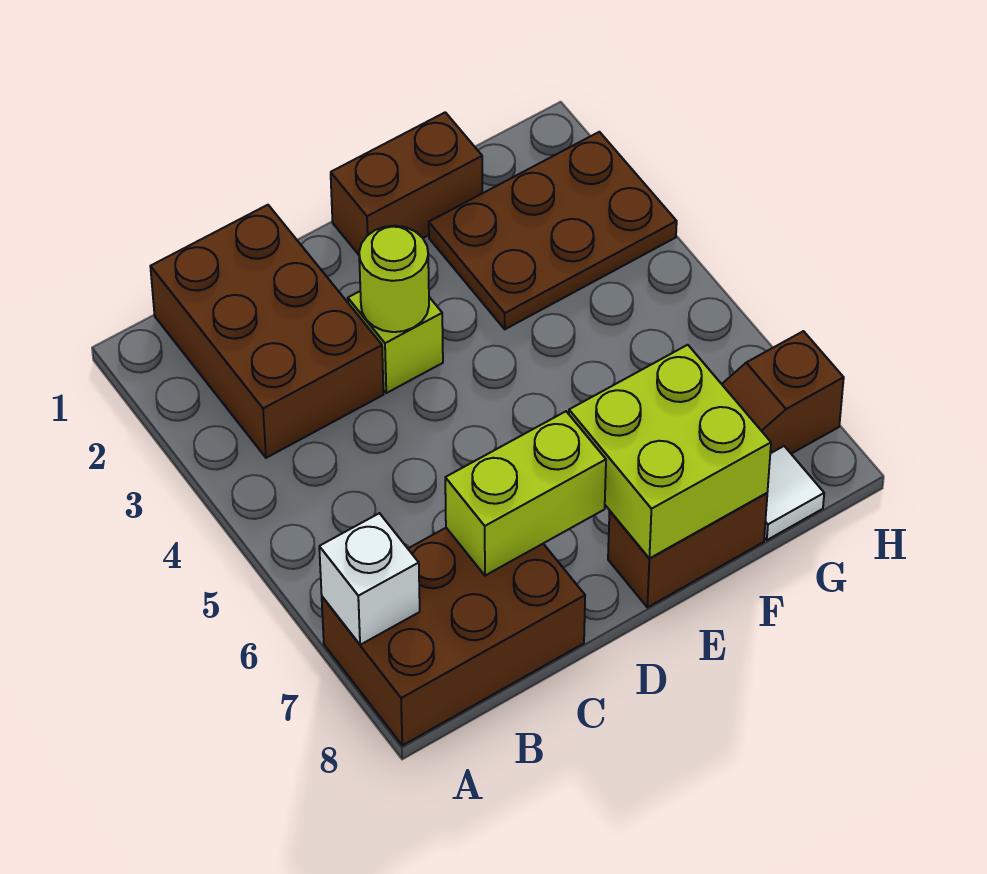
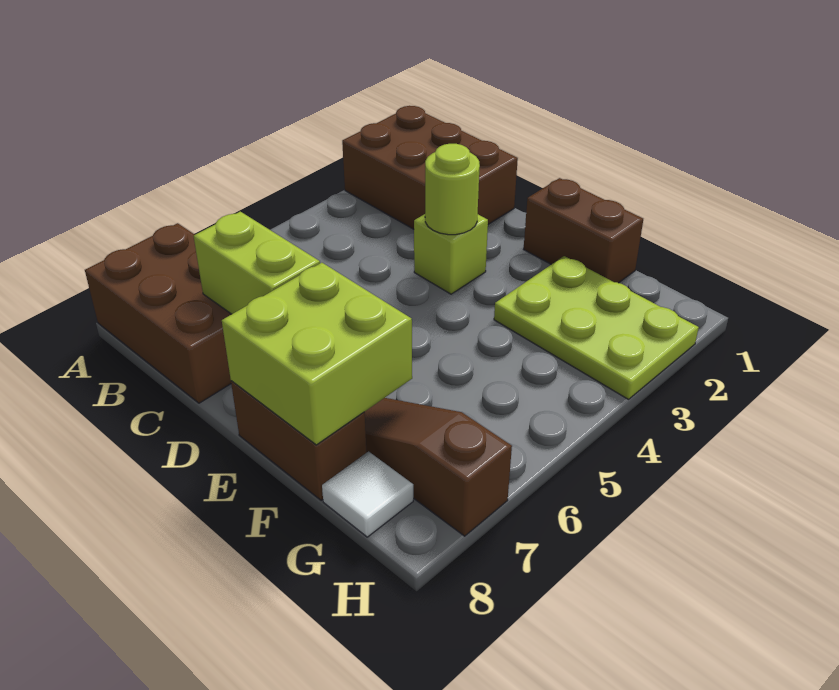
white 1x1 brick [319,513,420,645] -> none
brown 2x3 brick [150,205,383,458] -> brown 2x3 brick turned to [342,106,518,229]
brown 2x3 plate [429,132,677,329] -> lime 2x3 plate [494,256,699,399]

